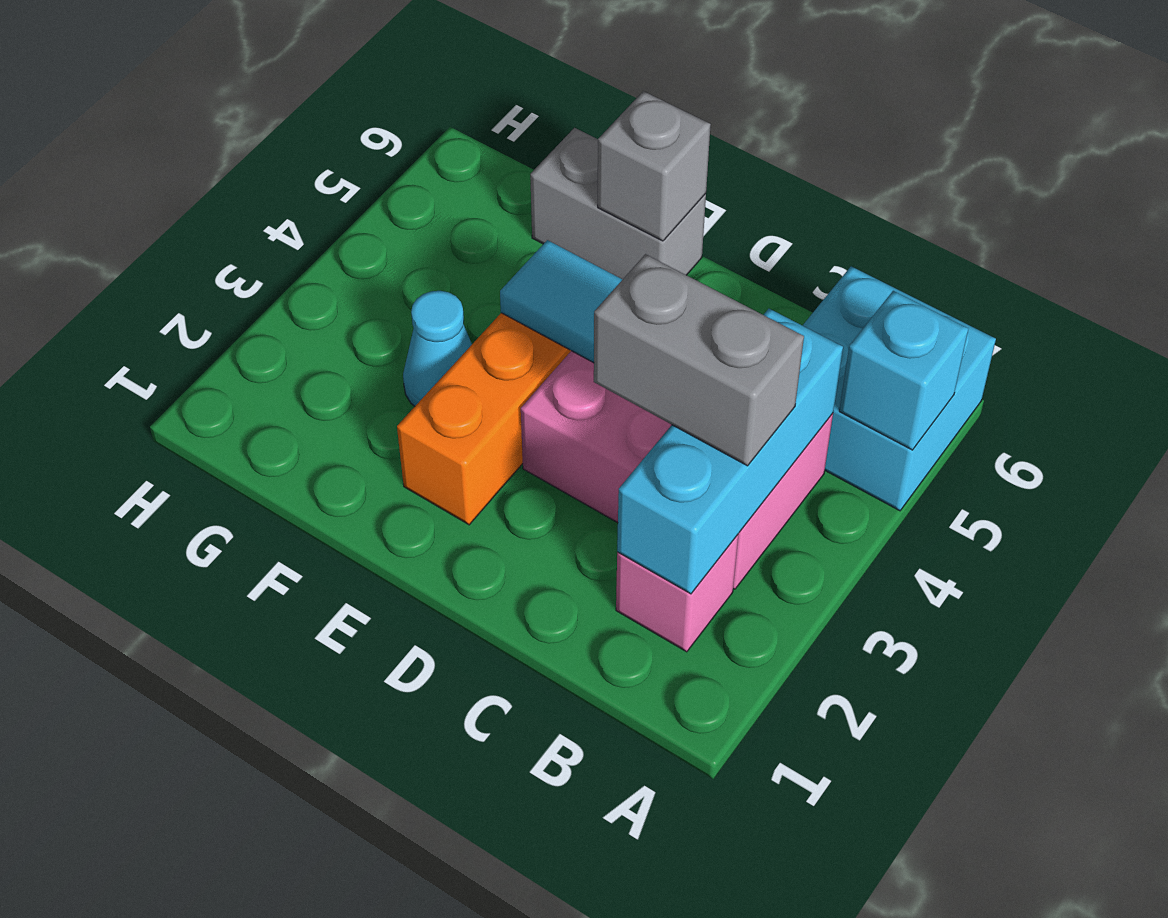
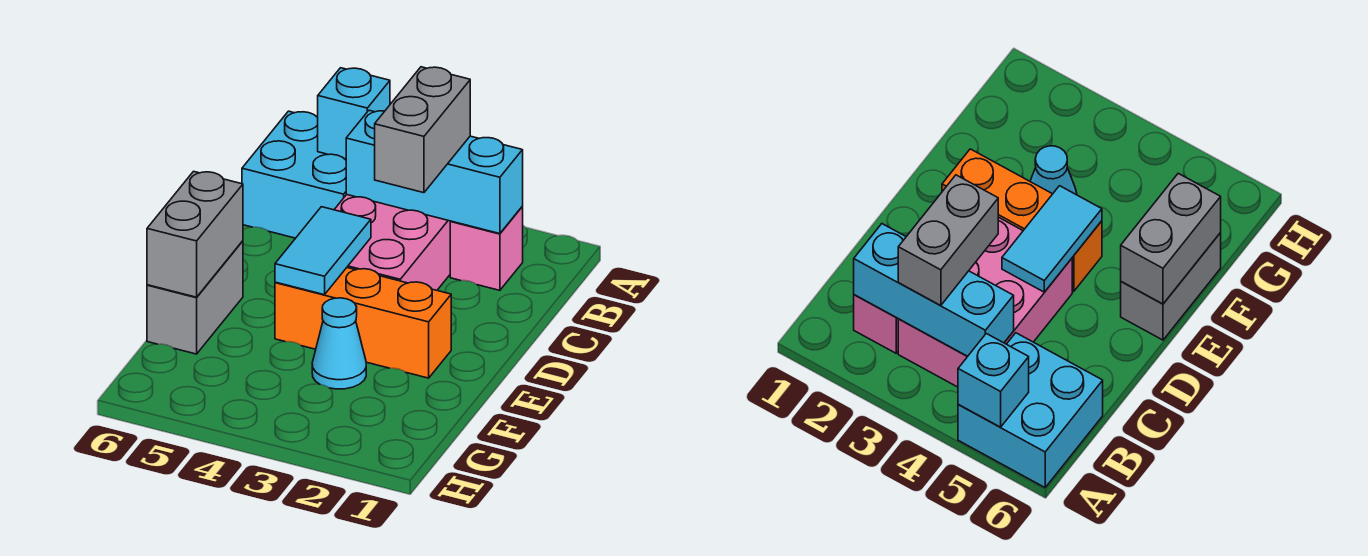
grey 1x1 brick [598,91,711,241] -> grey 1x2 brick [147,171,243,297]

